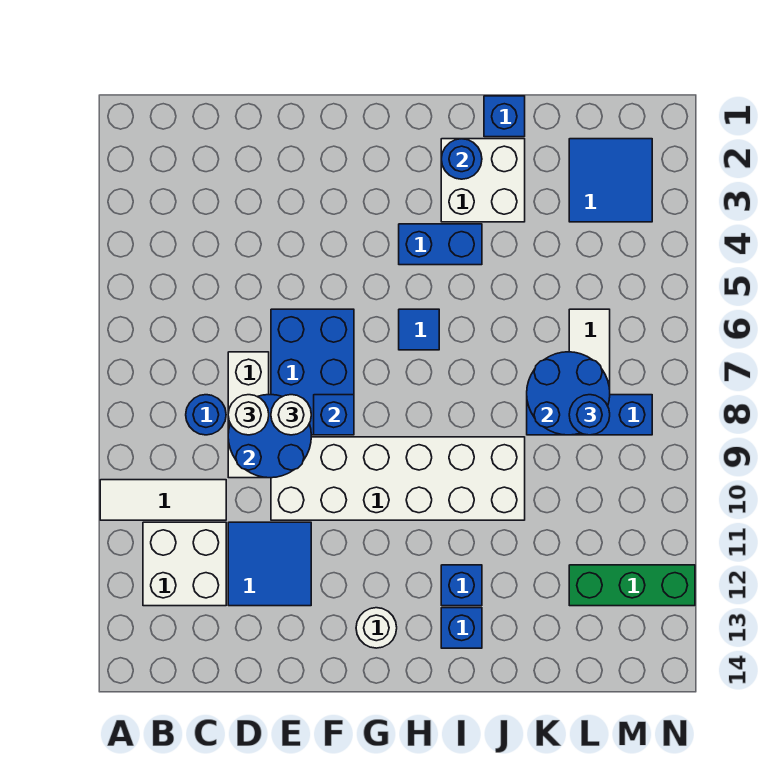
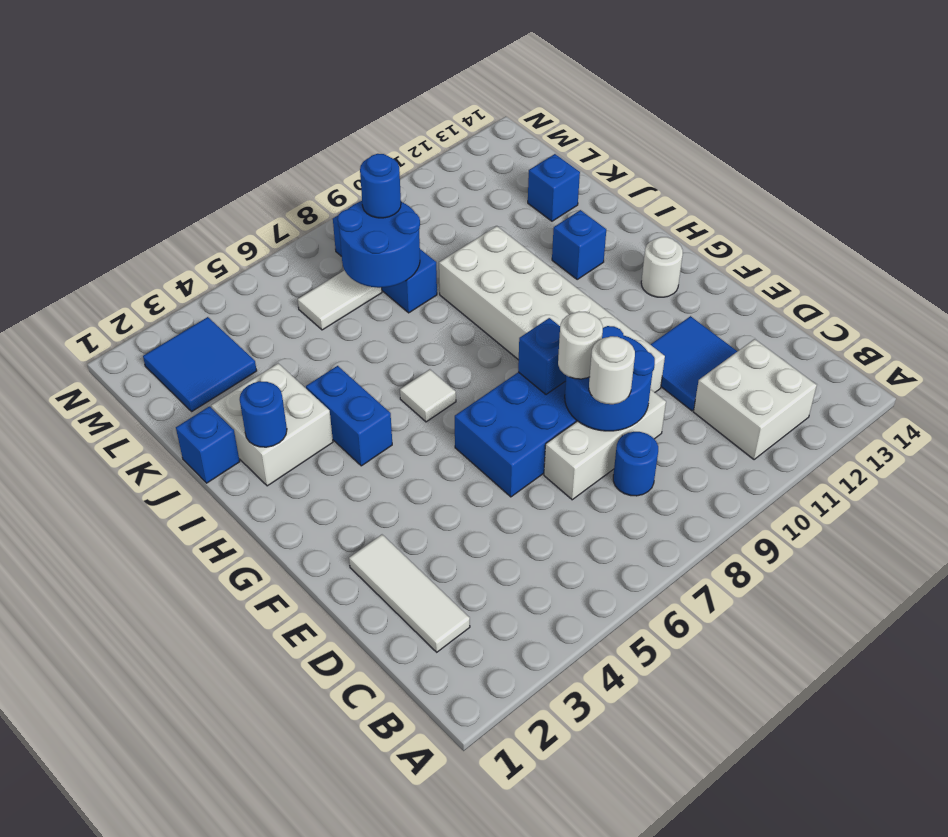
white 1x3 tile [100,480,226,520] -> white 1x3 tile moved to [349,535,470,652]
blue 1x1 tile [399,309,439,350] -> white 1x1 tile [400,369,456,422]
blue 1x1 brick [441,608,482,648] -> blue 1x1 brick moved to [528,154,580,221]
green 1x3 brick [569,565,695,606] -> none

